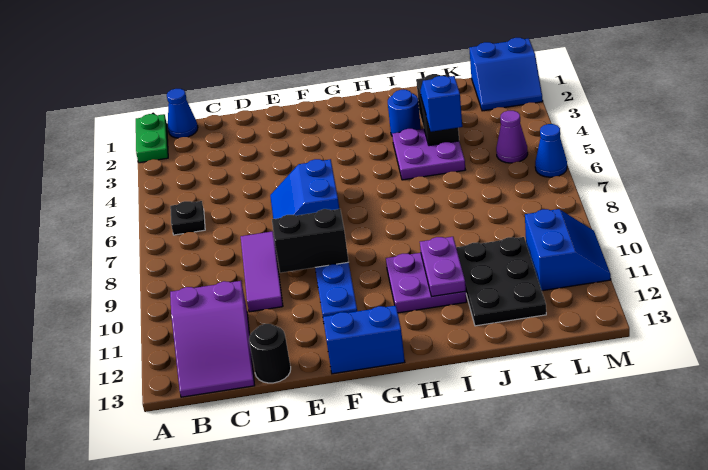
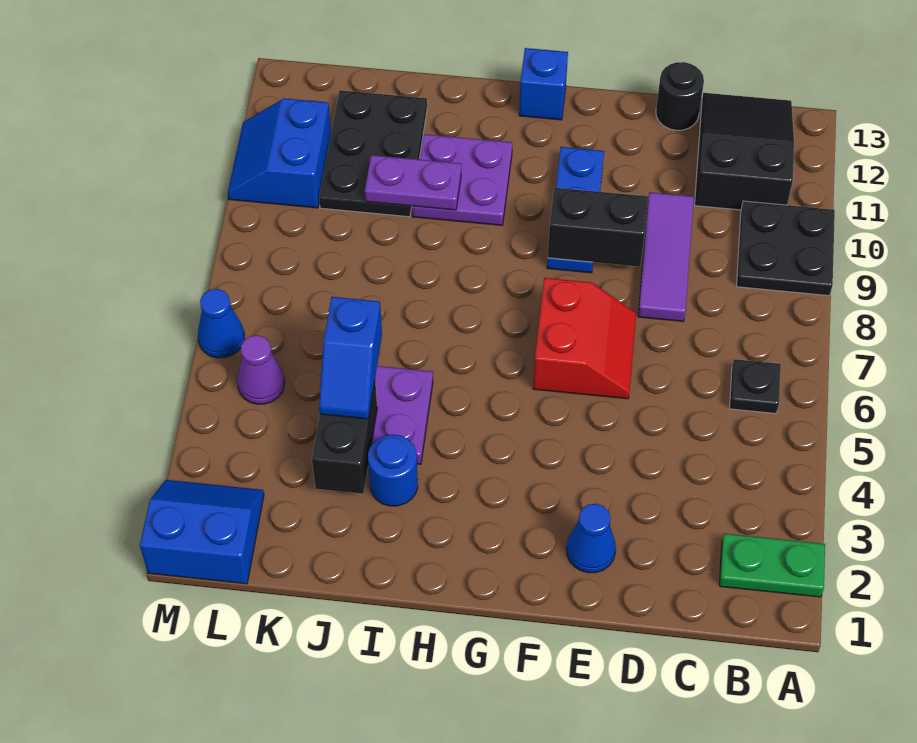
green 1x2 plate [136,114,168,163] -> green 1x2 plate turned to [719,534,825,597]
none -> black 2x2 plate [737,201,835,296]
blue 1x1 cone [167,89,198,138] -> blue 1x1 cone moved to [566,504,616,573]
purple 2x3 slope [170,281,255,397] -> black 2x3 slope [695,93,794,210]
blue 2x2 slope [270,159,339,219] -> red 2x2 slope [533,278,636,399]
blue 1x2 brick [323,305,405,374] -> blue 1x1 brick [519,48,568,120]
purple 1x2 plate [420,237,466,296] -> purple 1x2 plate turned to [365,155,461,210]

